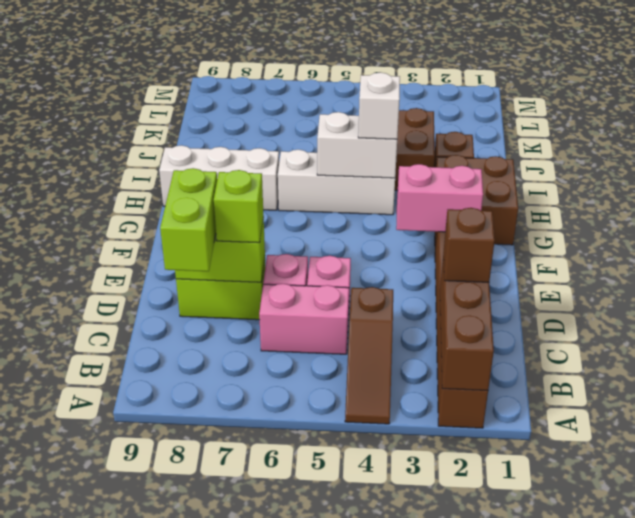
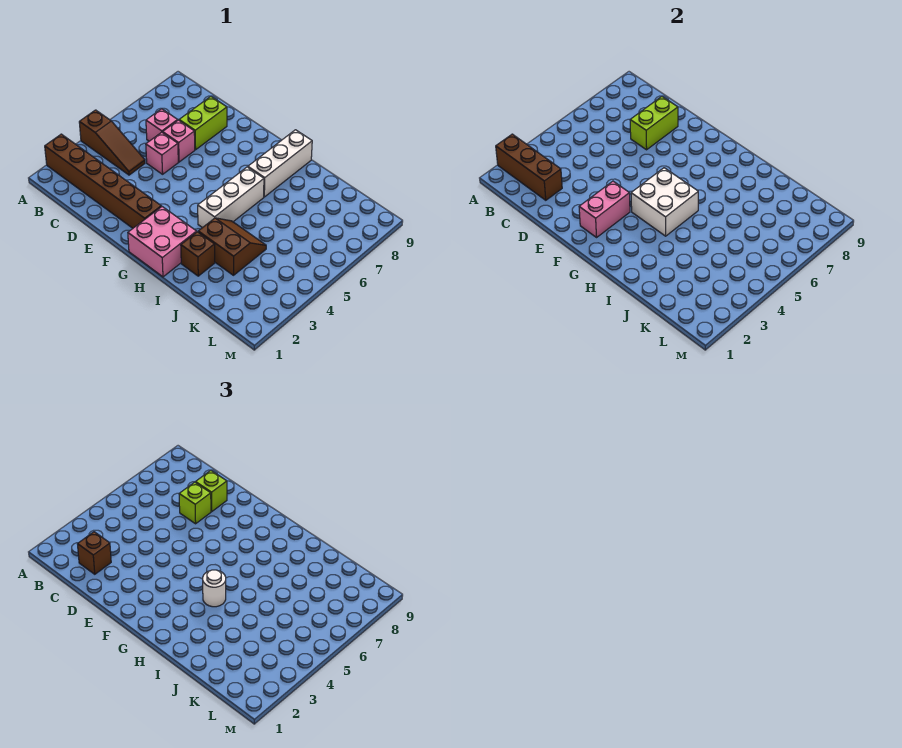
brown 1x3 slope [345,287,393,424] -> brown 1x3 slope turned to [79,110,145,175]
pink 1x2 brick [259,284,349,354] -> pink 1x1 brick [146,109,178,141]
lime 1x2 brick [160,168,217,271] -> lime 1x1 brick [196,471,227,511]
brown 2x2 brick [435,155,518,245] -> pink 2x2 brick [128,207,197,277]
white 1x2 brick [317,112,397,178] -> white 2x2 brick [631,168,698,236]
white 1x1 brick [358,72,400,139] -> white 1x1 round brick [203,570,226,607]

